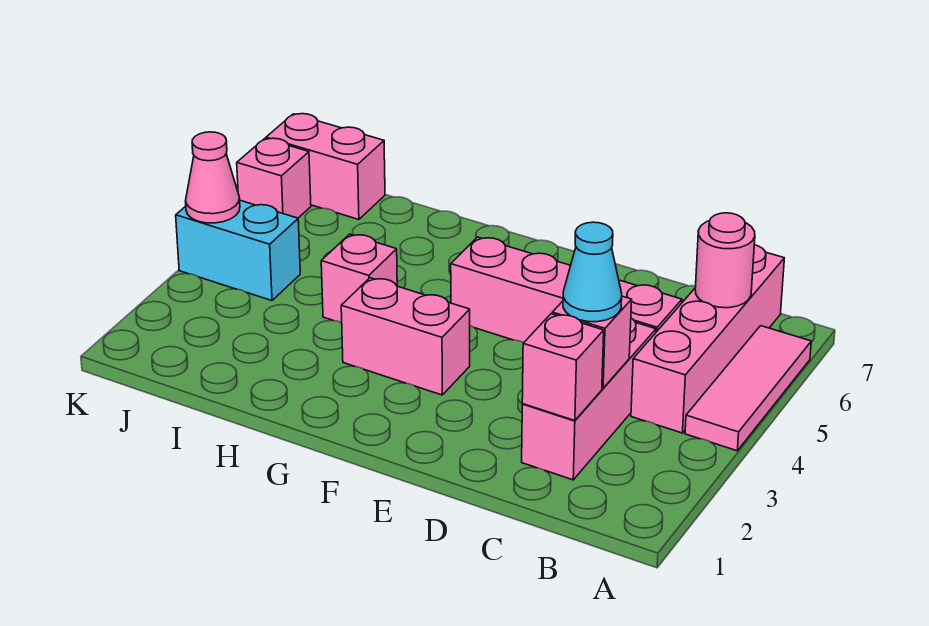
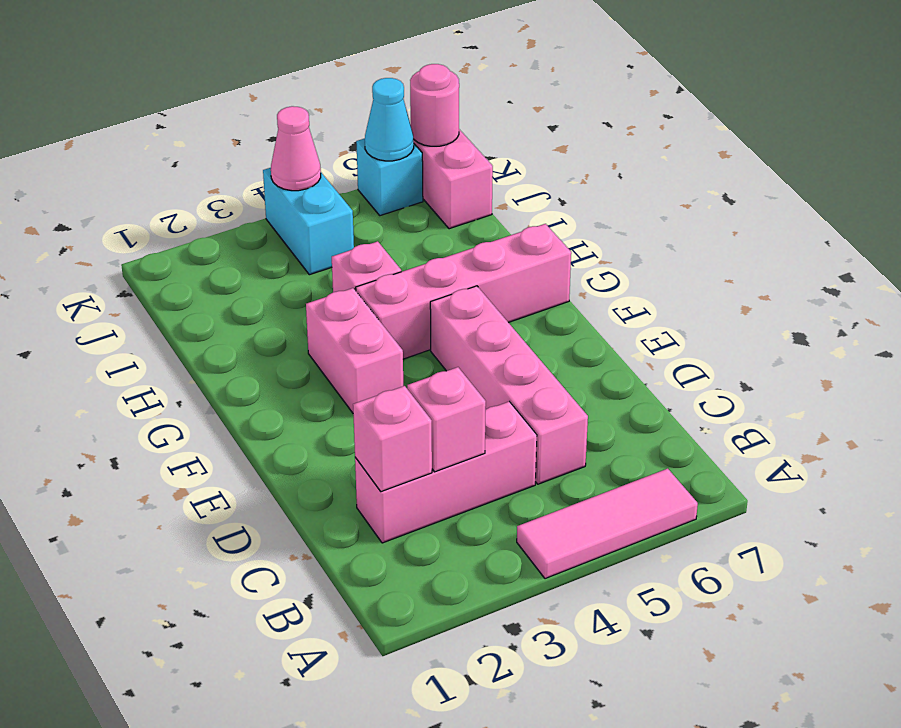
pink 1x4 brick [631,245,784,433] -> pink 1x4 brick moved to [356,224,571,359]
pink 1x1 round brick [695,213,755,308] -> pink 1x1 round brick moved to [410,64,459,146]
cyan 1x1 cone [563,222,622,322] -> cyan 1x1 cone moved to [365,78,414,161]
pink 1x1 brick [237,138,311,218] -> cyan 1x1 brick [356,138,423,216]

